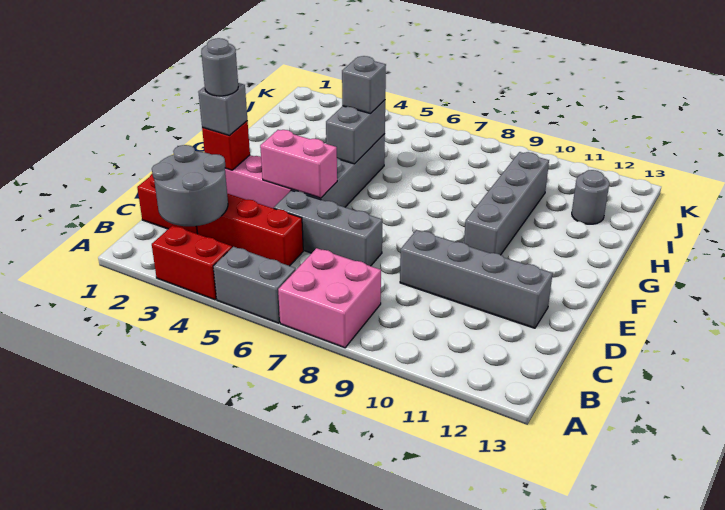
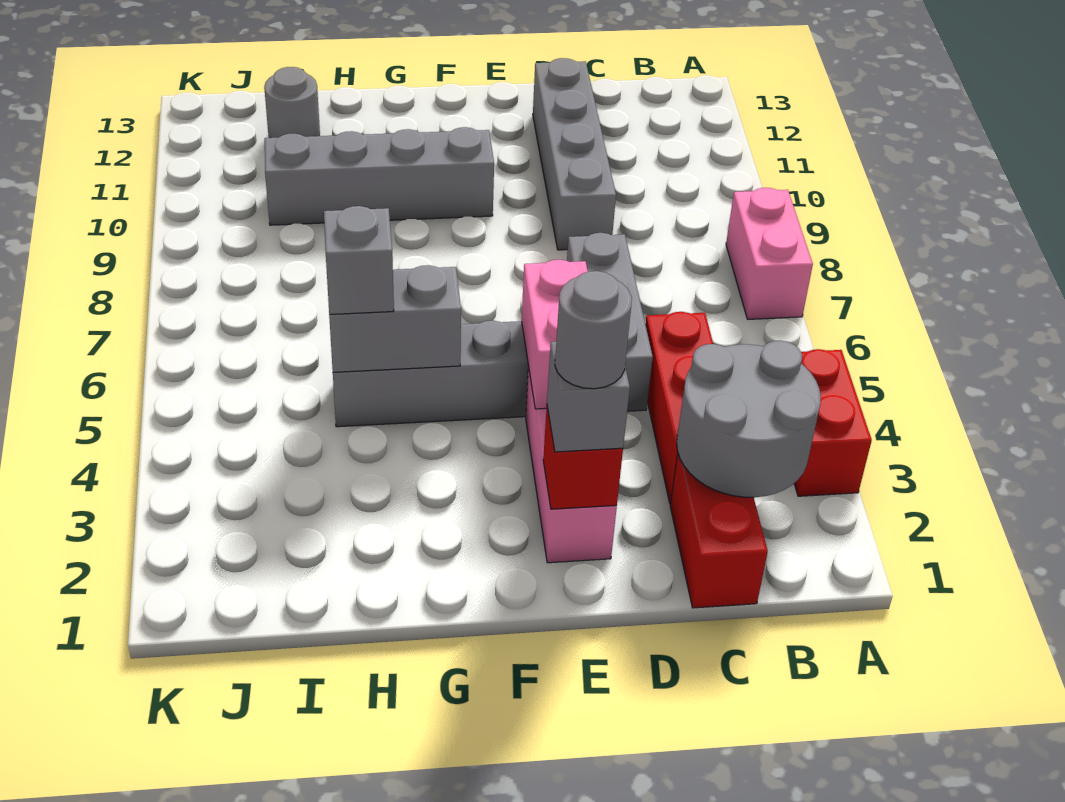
grey 1x2 brick [213,247,296,323] -> none
pink 2x2 brick [278,248,381,348] -> pink 1x2 brick [726,188,813,319]

